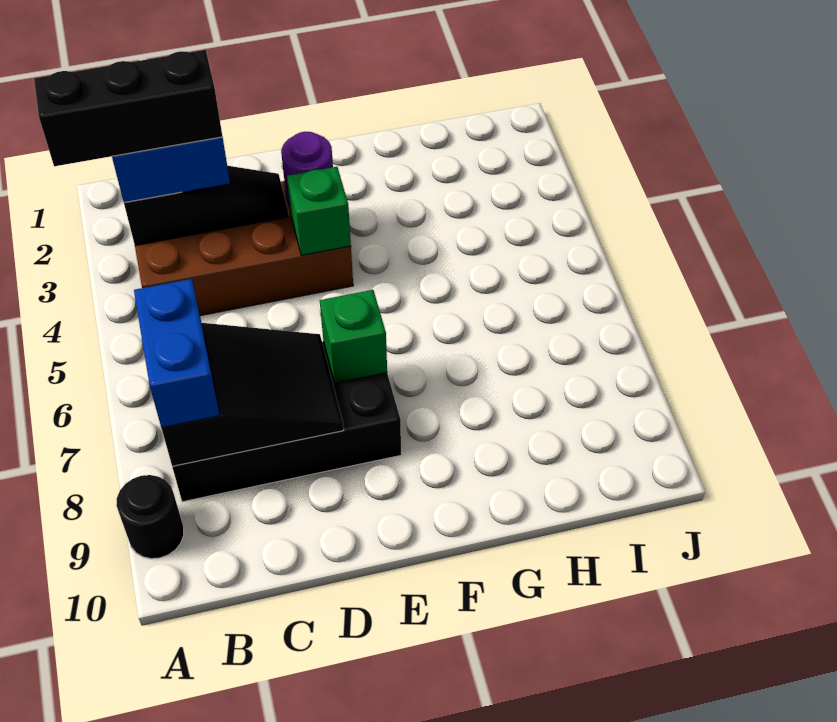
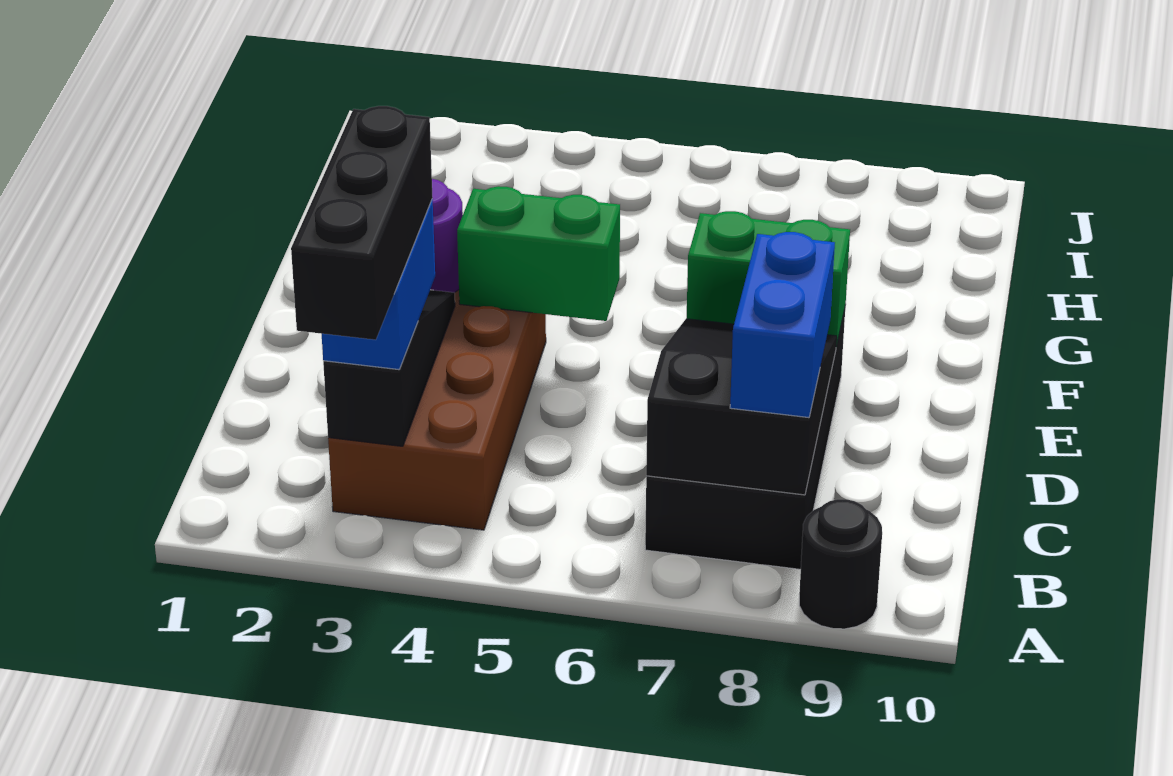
blue 1x2 brick [134,279,220,428] -> blue 1x2 brick turned to [730,232,835,418]
green 1x1 brick [287,167,351,256] -> green 1x2 brick [457,186,620,321]
green 1x1 brick [320,290,387,383] -> green 1x2 brick [687,211,850,347]

